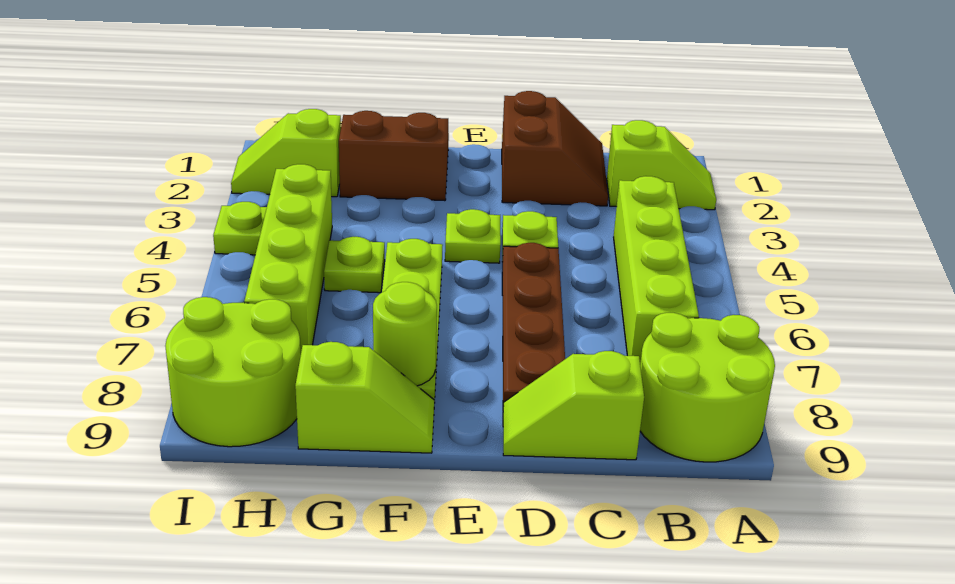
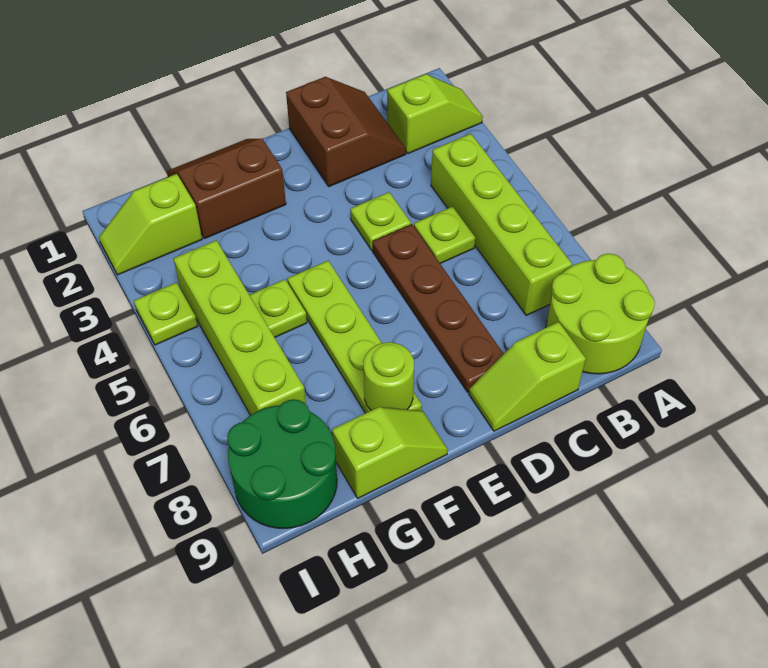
lime 1x1 plate [445,209,501,263] -> lime 1x1 plate moved to [414,206,475,263]
lime 2x2 round brick [165,297,301,447] -> green 2x2 round brick [227,399,337,528]

